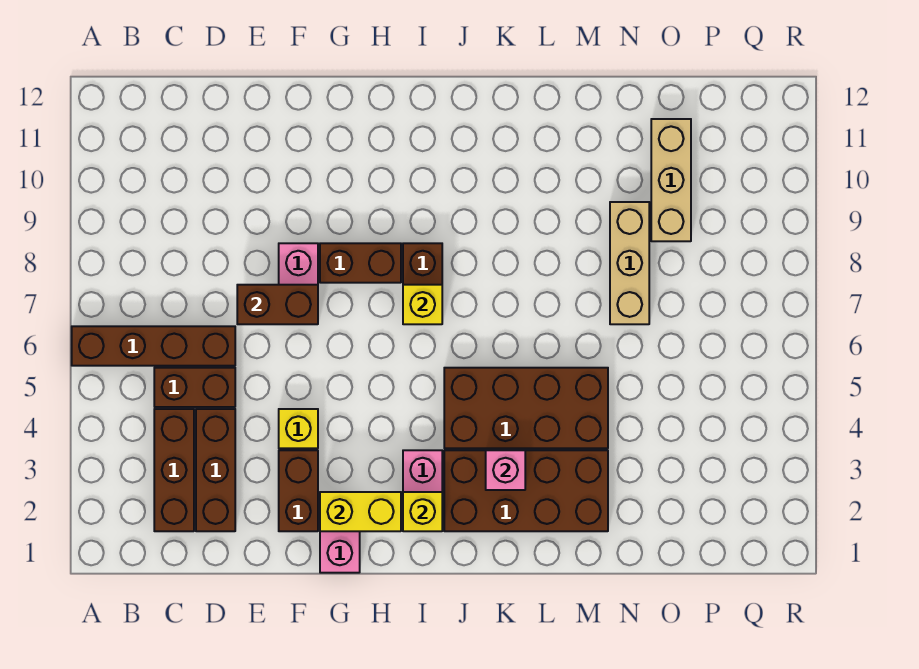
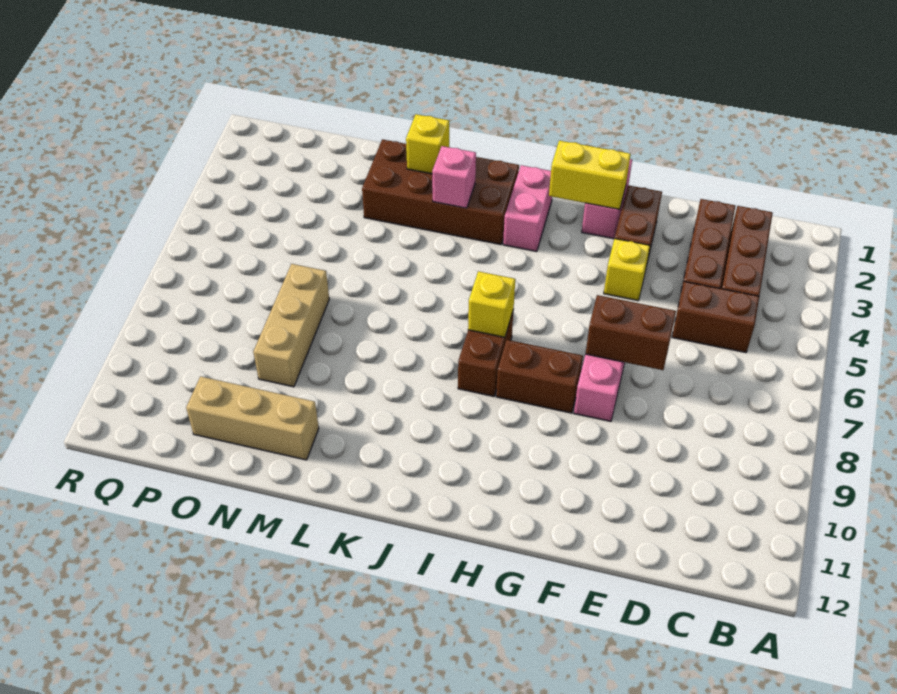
brown 1x4 brick [72,326,235,366] -> none
yellow 1x1 brick [403,492,442,531] -> yellow 1x1 brick moved to [406,114,449,174]
brown 2x4 brick [444,368,608,448] -> none
tan 1x3 brick [651,119,691,241] -> tan 1x3 brick turned to [186,377,319,460]

